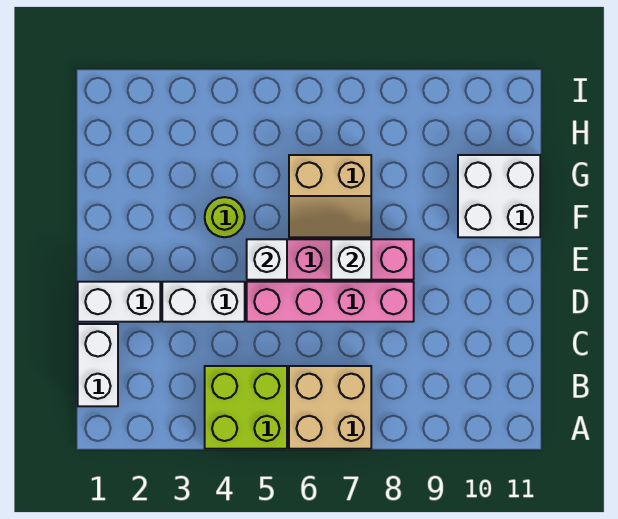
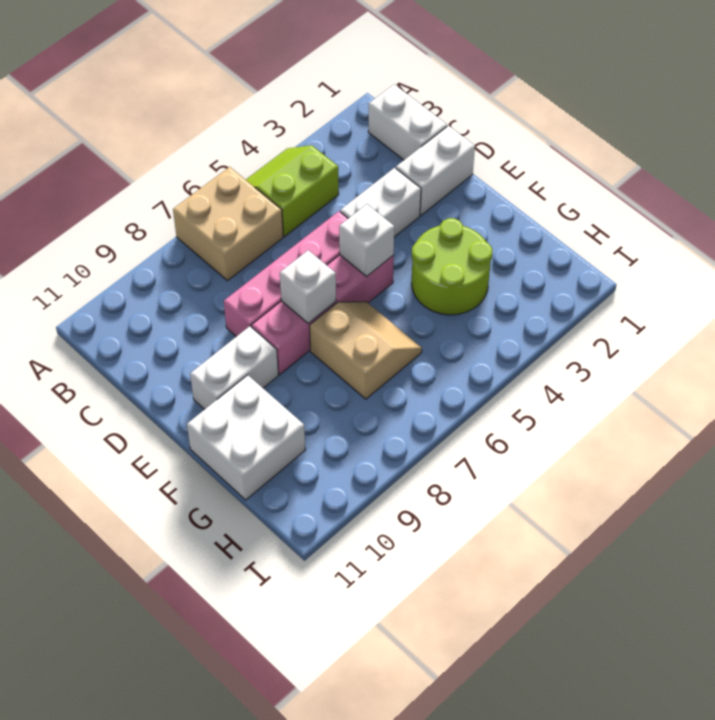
lime 2x2 brick [205,366,287,449] -> lime 2x2 slope [246,145,339,236]
none -> white 1x2 brick [190,326,278,409]
lime 1x1 round brick [205,197,245,237] -> lime 2x2 round brick [412,218,492,315]
tan 2x2 slope [289,155,371,237] -> tan 2x2 slope turned to [310,302,422,399]

